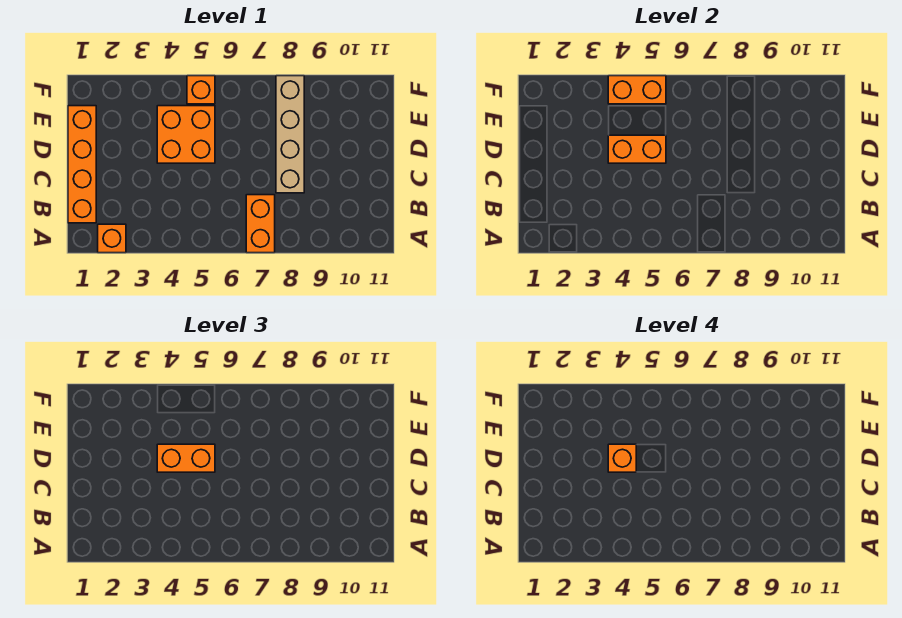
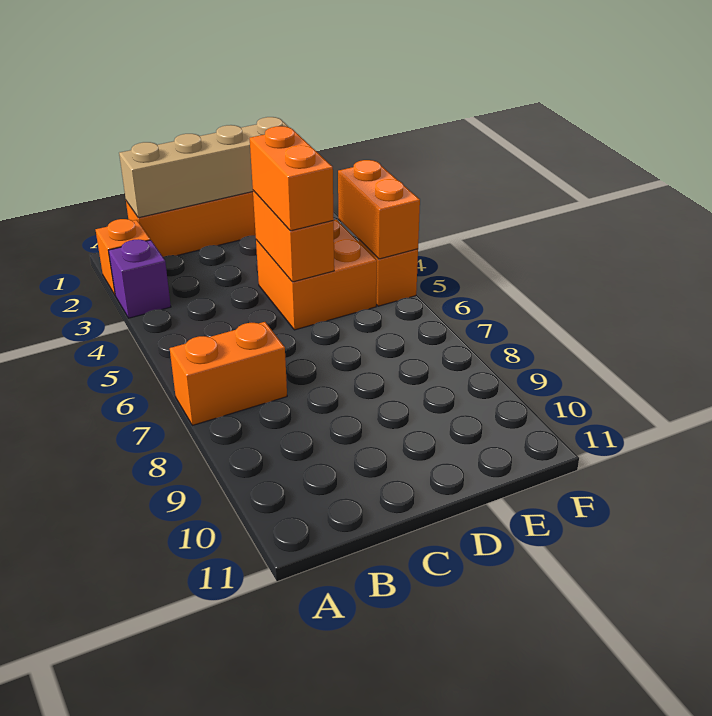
none -> purple 1x1 brick [108,239,171,318]
tan 1x4 brick [276,76,304,193] -> tan 1x4 brick moved to [119,117,288,218]
orange 1x1 brick [608,444,636,472] -> none

